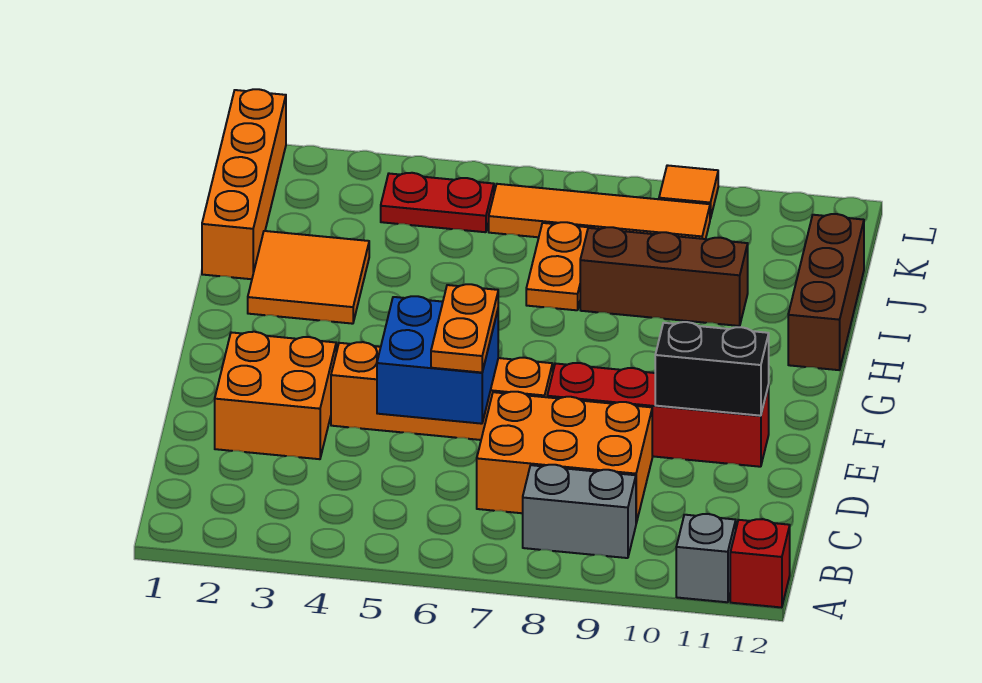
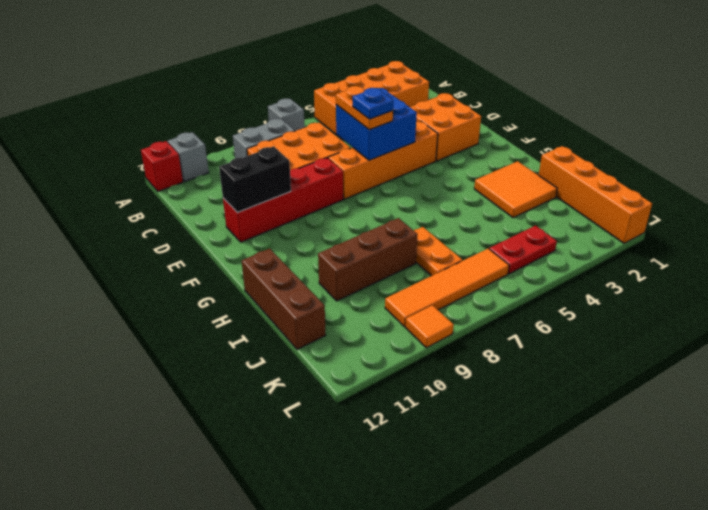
none -> orange 2x4 brick [314,61,429,140]
none -> grey 1x1 brick [268,99,305,131]
none -> blue 1x1 plate [353,88,393,119]

